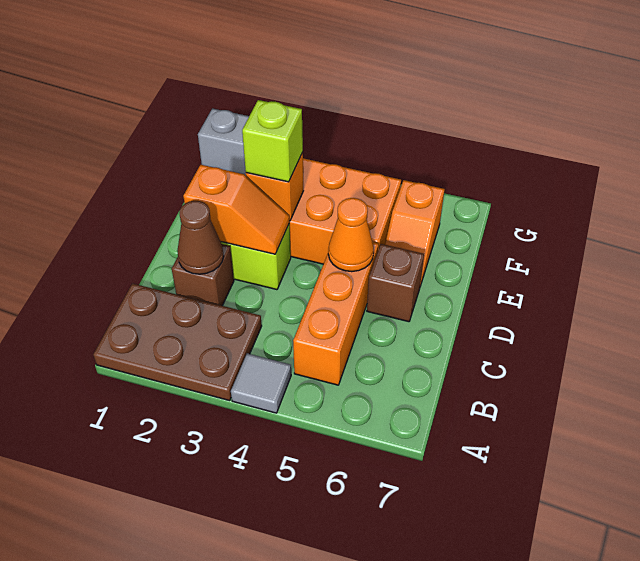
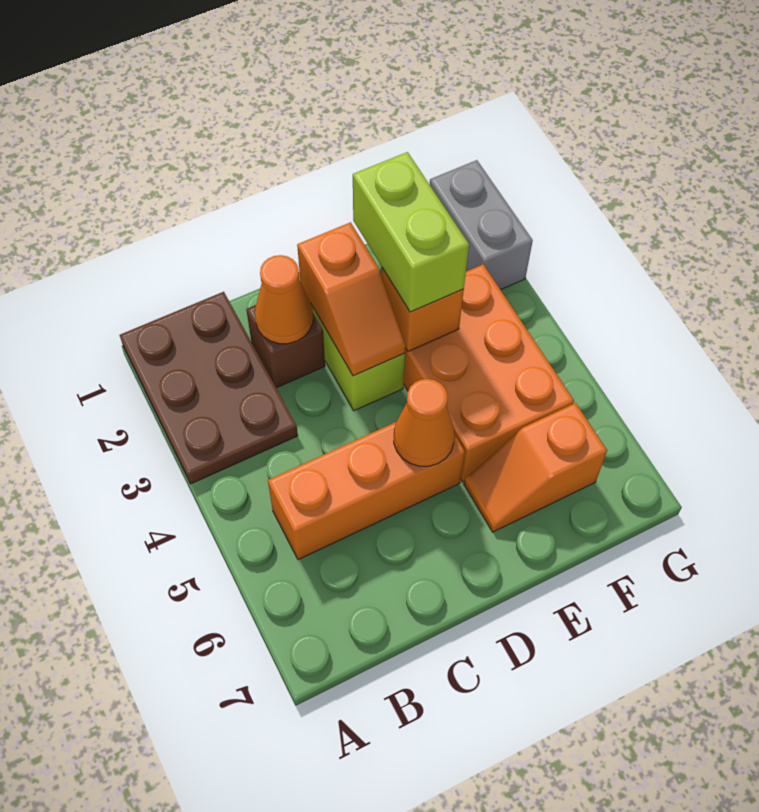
grey 1x1 tile [231,353,291,413] -> none
brown 1x1 cone [177,201,224,274] -> orange 1x1 cone [255,255,313,344]
brown 1x1 brick [367,244,424,322] -> none
lime 1x1 brick [242,100,303,182] -> lime 1x2 brick [353,152,469,312]

